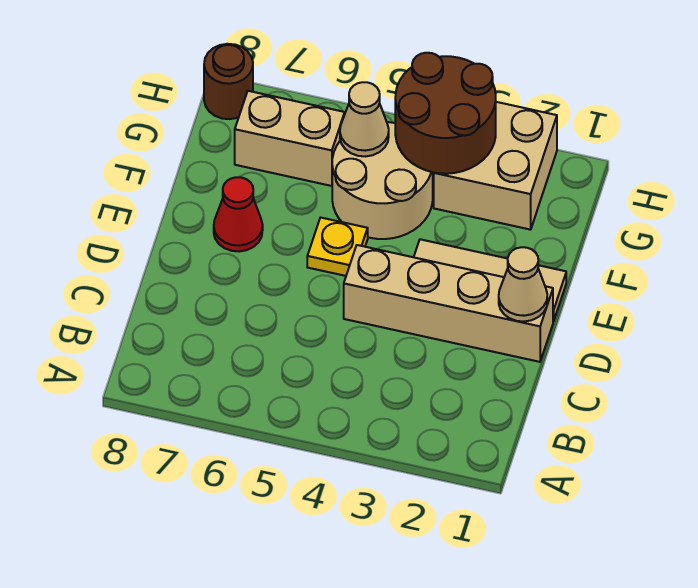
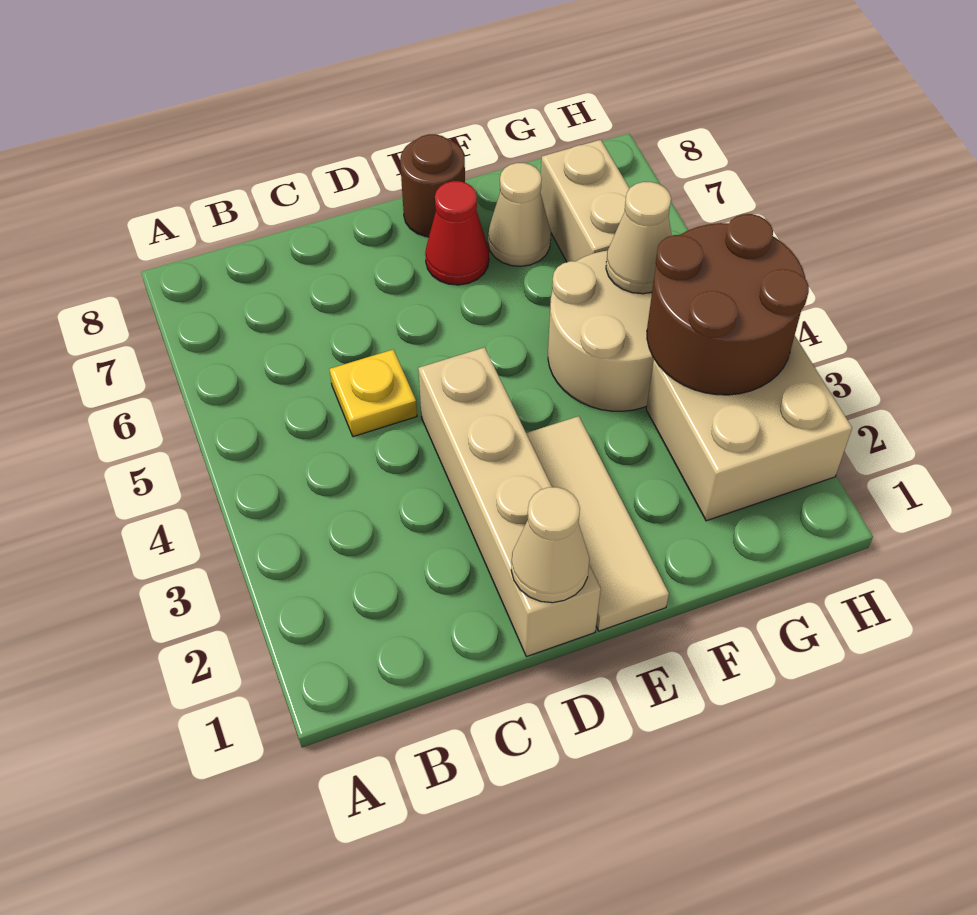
yellow 1x1 plate [307,218,368,276] -> yellow 1x1 plate moved to [329,350,417,437]
none -> tan 1x1 cone [488,163,551,266]
brown 1x1 round brick [204,44,253,119] -> brown 1x1 round brick moved to [400,134,465,237]

